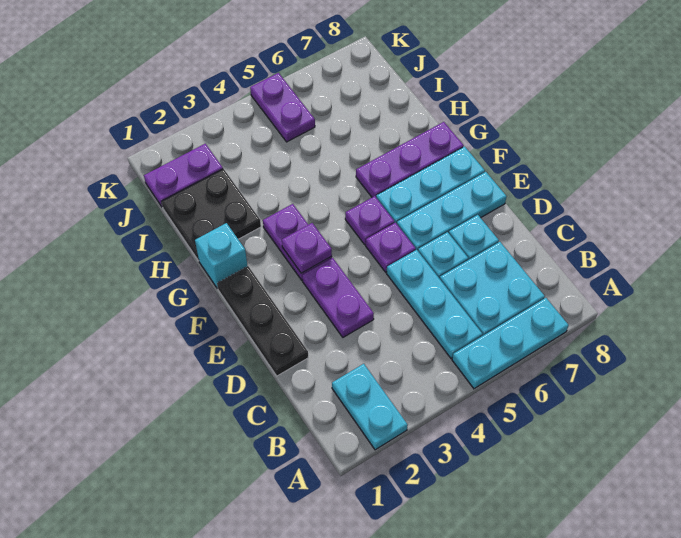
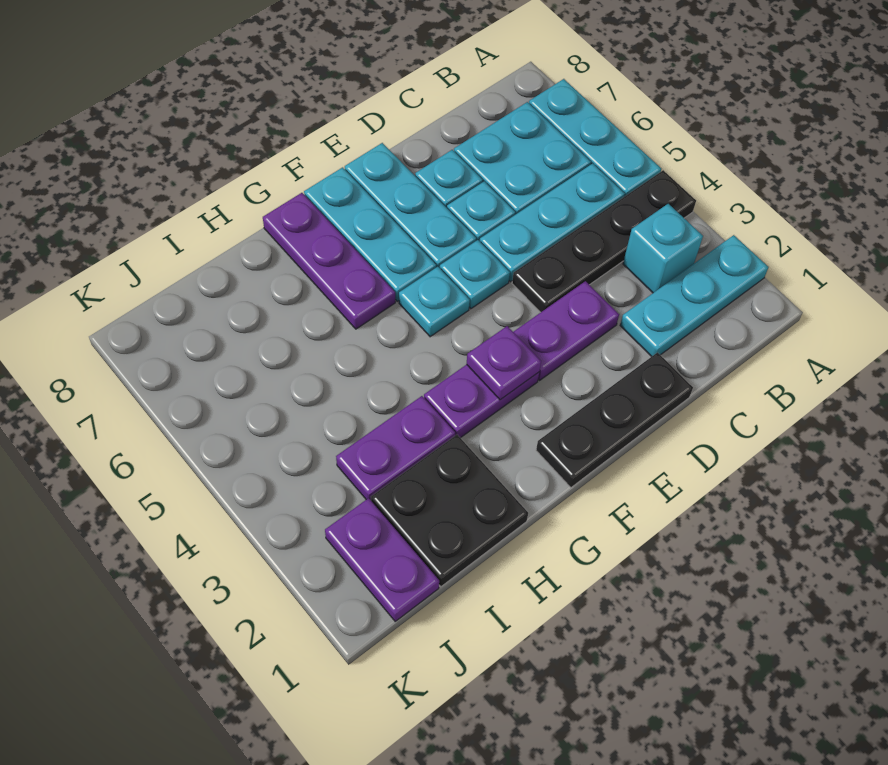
cyan 1x2 plate [332,364,408,450] -> cyan 1x3 plate [620,235,768,357]
none -> black 1x4 plate [512,170,696,312]
purple 1x1 plate [366,223,416,272] -> cyan 1x1 plate [440,240,510,309]
purple 1x1 plate [345,196,395,245] -> cyan 1x1 plate [399,267,470,337]
cyan 1x1 brick [195,223,247,289] -> cyan 1x1 brick moved to [623,204,703,293]
purple 1x2 plate [250,73,315,142] -> purple 1x2 plate moved to [336,396,455,500]

